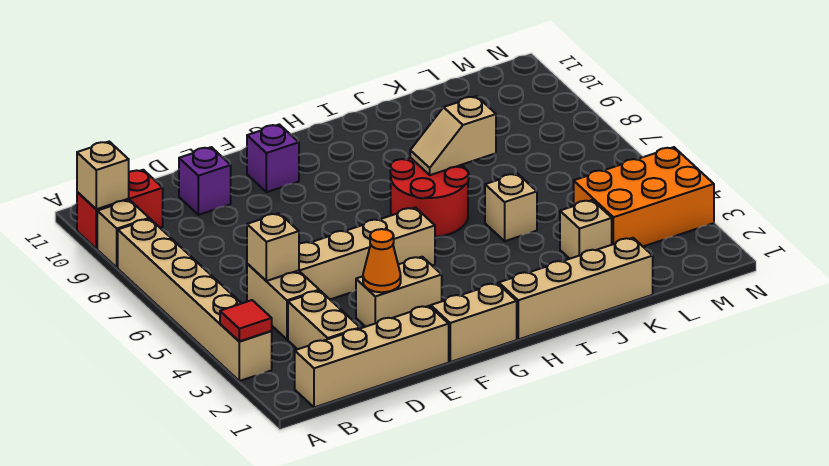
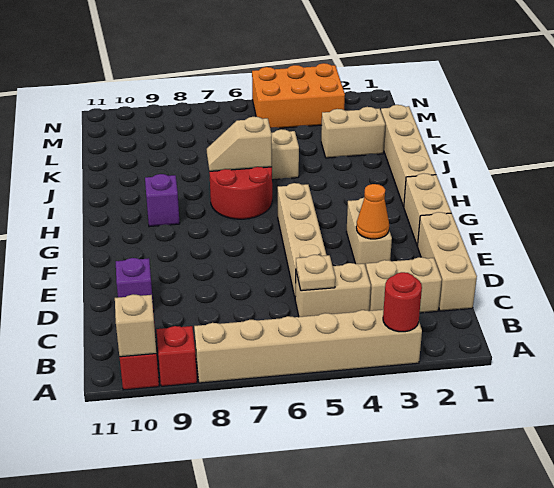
red 1x1 tile [220,300,272,341] -> red 1x1 round brick [383,272,422,332]
tan 1x1 brick [97,200,149,268] -> red 1x1 brick [156,326,197,386]
tan 1x4 brick [295,306,449,407] -> tan 1x3 brick [417,212,477,311]
tan 1x1 brick [247,213,299,281] -> tan 1x1 plate [296,255,335,291]
purple 1x1 brick [247,124,299,192] -> purple 1x1 brick moved to [145,174,180,227]
tan 1x2 slope [410,96,496,175] -> tan 1x2 slope turned to [207,117,272,171]
tan 1x1 brick [560,200,612,259] -> tan 1x2 brick [321,107,385,158]
orange 2x3 brick [574,147,714,246] -> orange 2x3 brick turned to [252,63,345,128]

